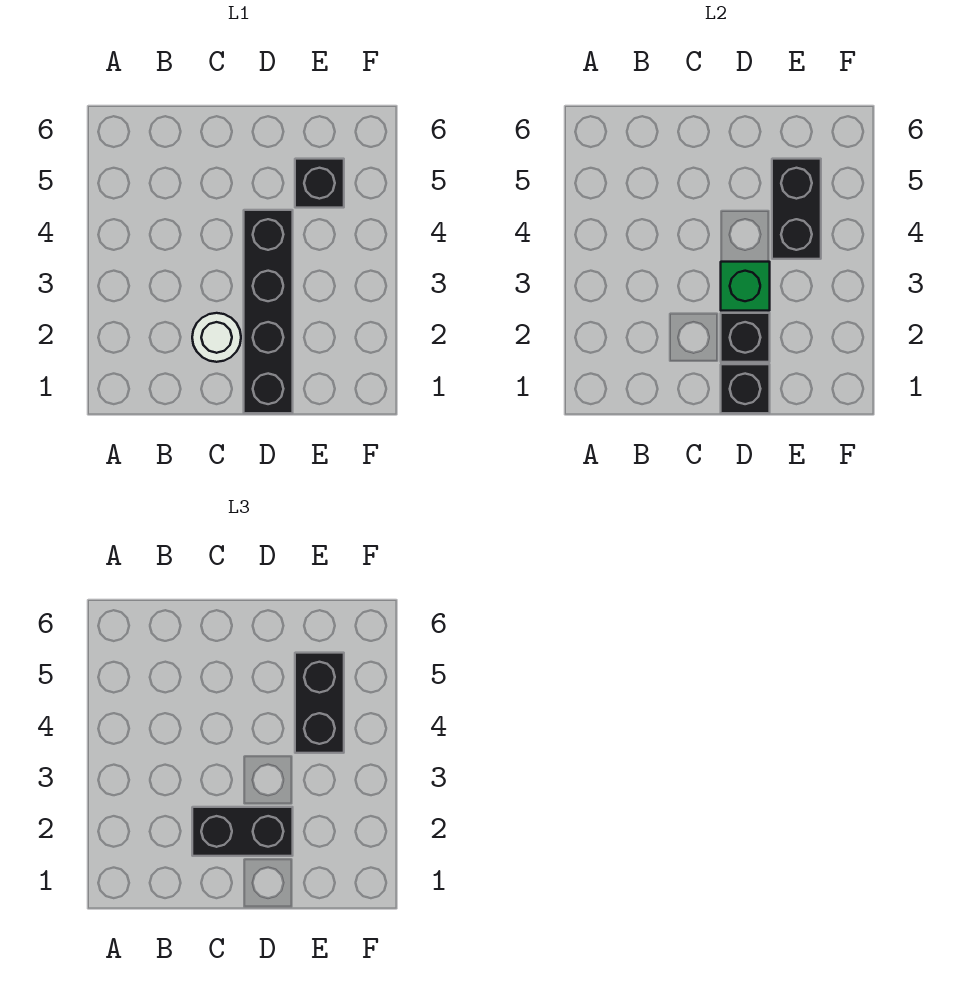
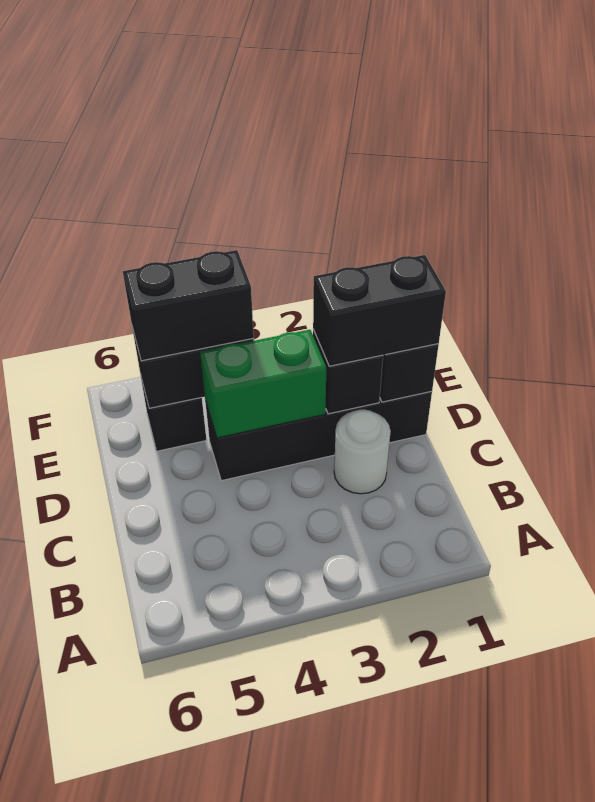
black 1x2 brick [192,807,293,856] -> black 1x2 brick turned to [313,255,446,366]
green 1x1 brick [721,262,770,311] -> green 1x2 brick [200,330,326,438]

